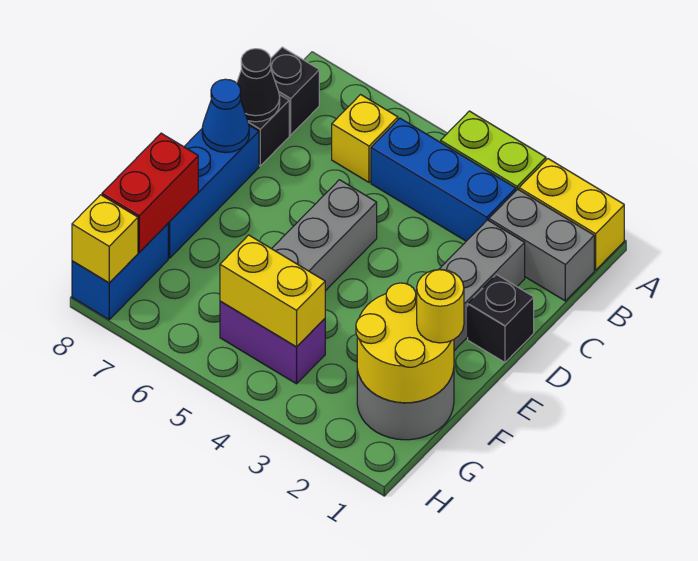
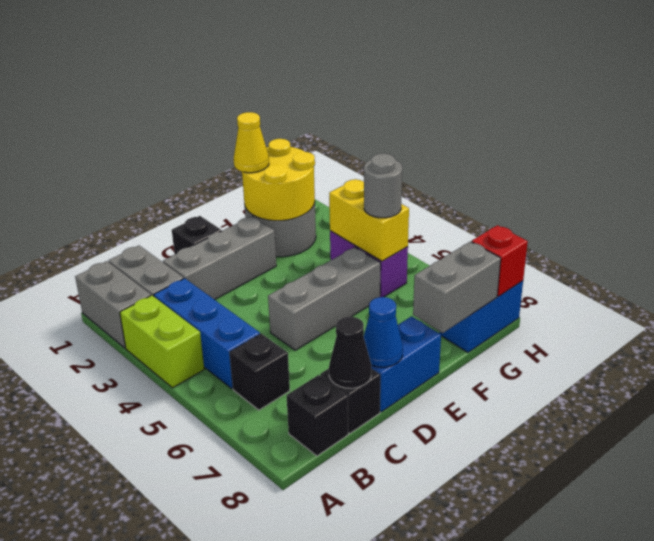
yellow 1x2 brick [519,159,624,270] -> grey 1x2 brick [75,261,151,348]
yellow 1x1 brick [332,95,398,182] -> black 1x1 brick [230,334,290,410]
blue 1x3 brick [168,125,259,258] -> blue 1x2 brick [371,316,441,412]
yellow 1x1 round brick [417,269,464,343] -> yellow 1x1 cone [234,112,269,173]
red 1x2 brick [102,133,198,252] -> grey 1x2 brick [413,241,501,333]
none -> grey 1x1 round brick [364,154,402,218]
yellow 1x1 brick [72,195,138,283] -> red 1x1 brick [472,225,528,297]

